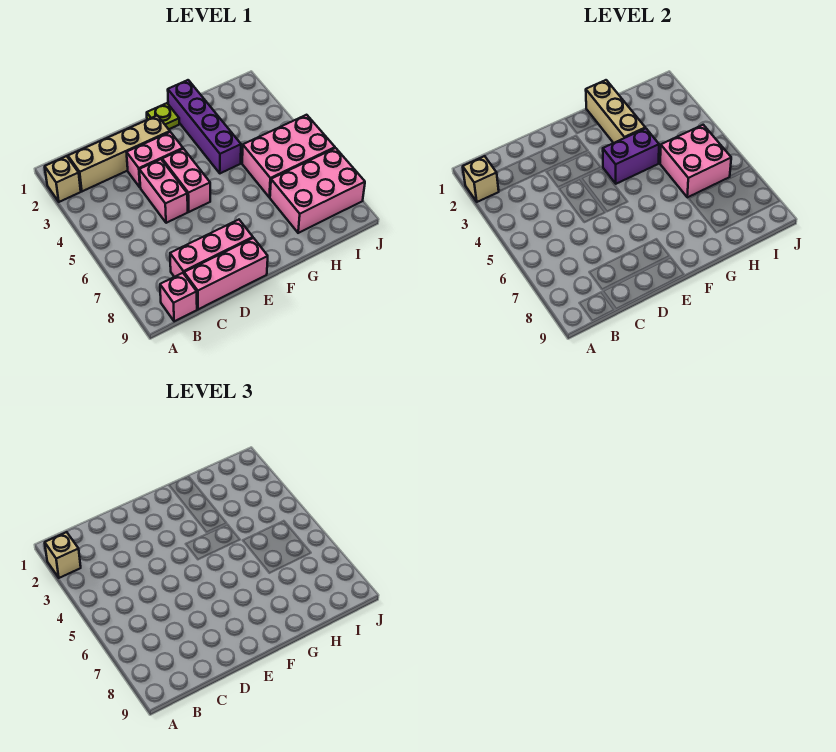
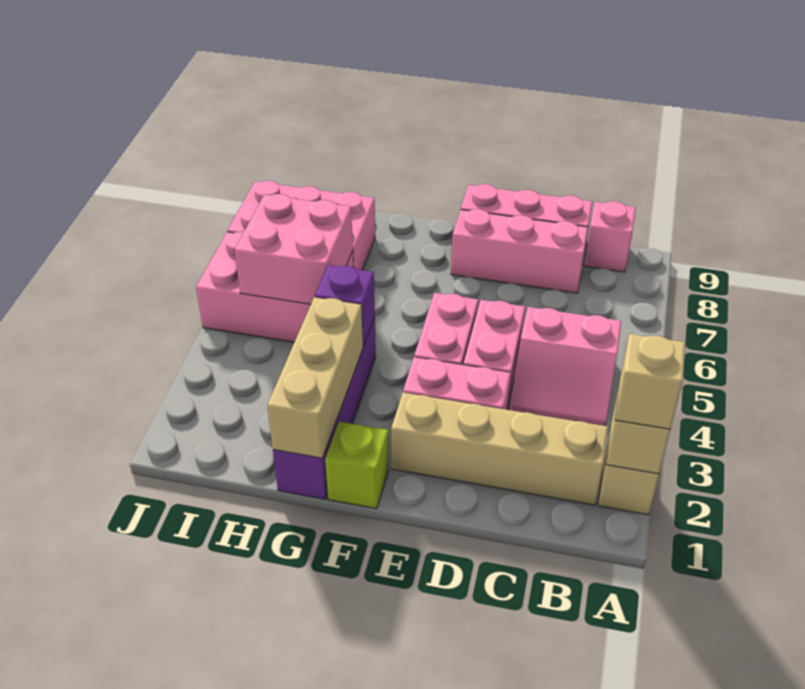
none -> pink 2x2 slope [510,307,621,426]
lime 1x1 plate [147,103,179,129] -> lime 1x1 brick [325,421,389,509]
purple 1x2 brick [603,128,659,184] -> purple 1x1 brick [315,265,375,347]

